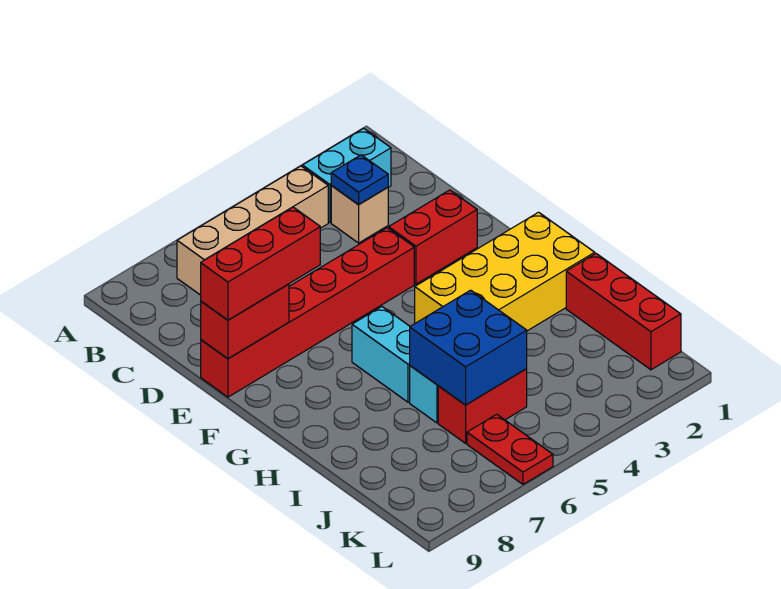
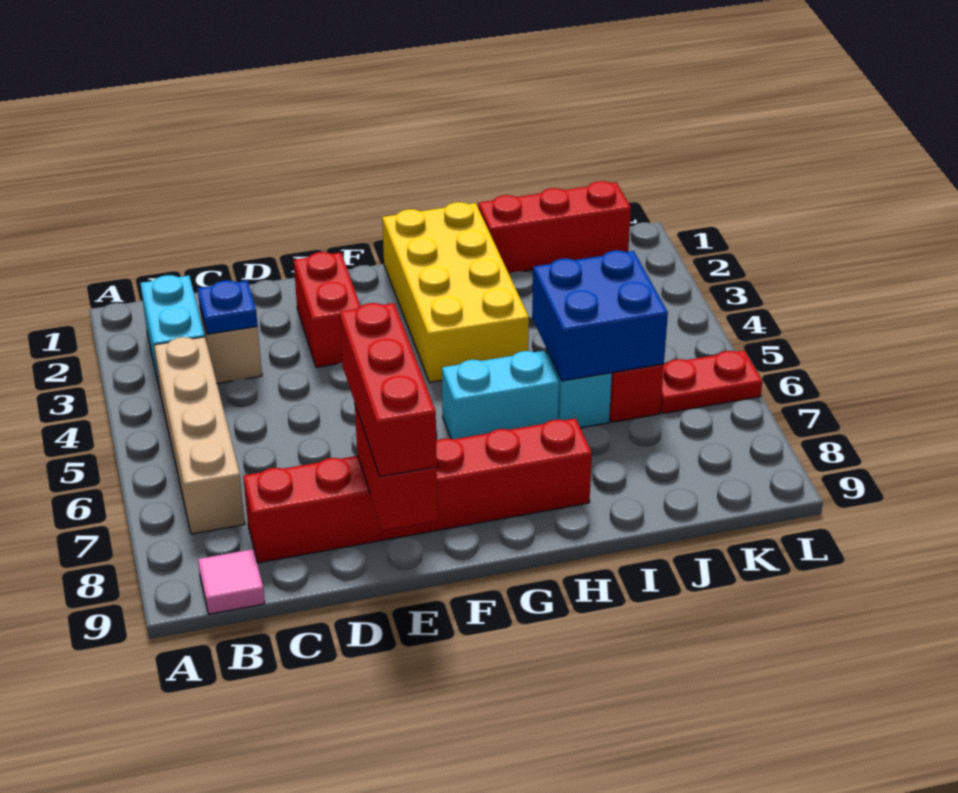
none -> pink 1x1 tile [198,549,265,614]
red 1x6 brick [201,228,414,397] -> red 1x6 brick turned to [243,418,592,563]

